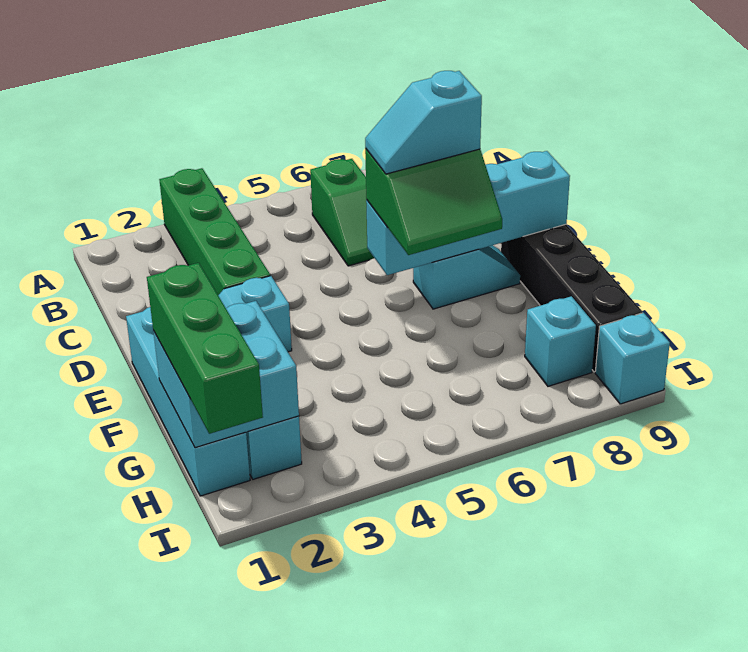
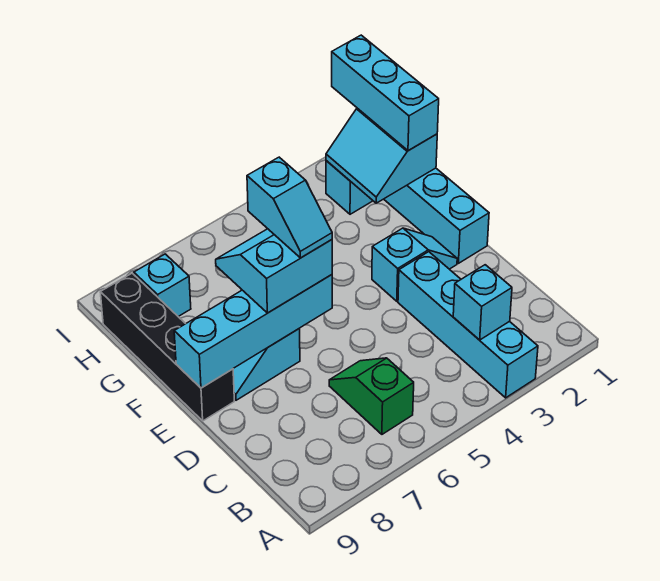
green 1x4 brick [159,168,270,295] -> cyan 1x4 brick [398,252,538,398]
green 2x2 slope [365,149,502,255] -> cyan 2x2 slope [216,229,332,313]
cyan 1x2 slope [365,71,482,174] -> cyan 1x2 slope turned to [247,157,332,258]
cyan 2x2 brick [153,301,299,448] -> cyan 2x2 slope [326,108,437,203]
green 1x3 brick [147,263,263,434] -> cyan 1x3 brick [332,35,439,151]
cyan 1x1 brick [595,313,670,404] -> cyan 1x1 brick moved to [453,265,512,340]

